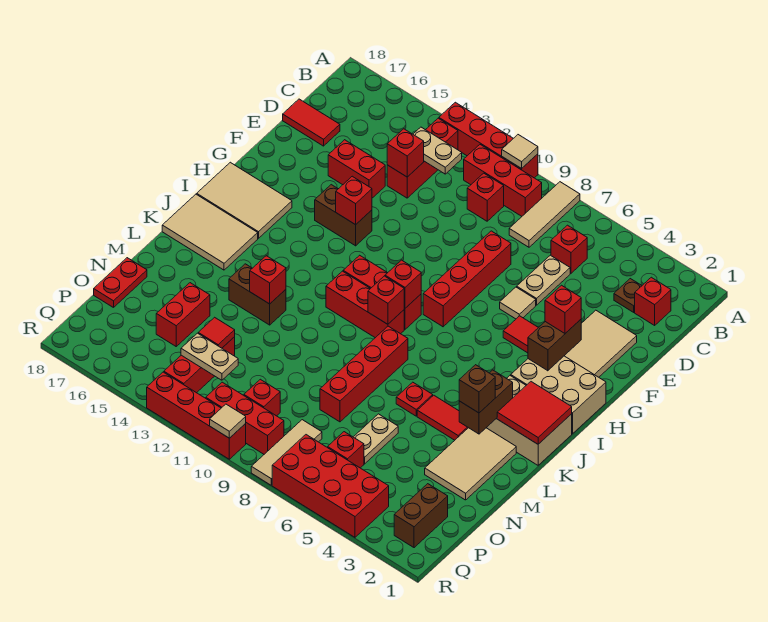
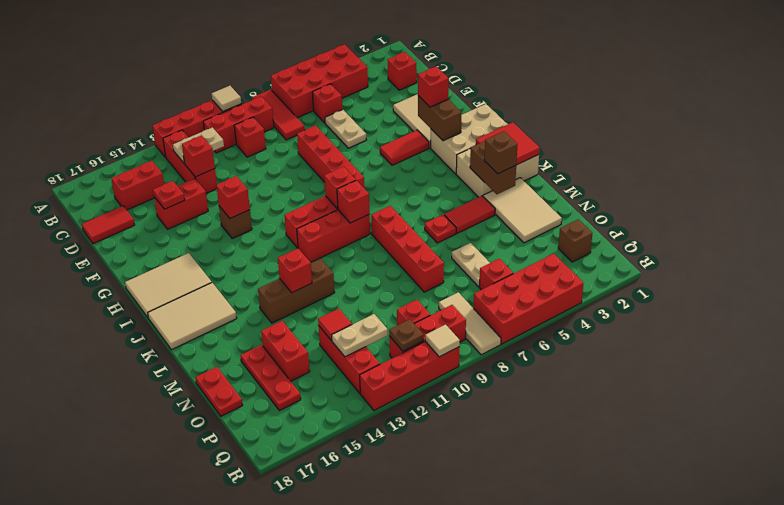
none -> red 2x4 brick [271,44,368,118]
tan 1x3 tile [509,182,580,247] -> red 1x3 tile [253,89,304,140]
brown 1x1 plate [614,279,642,312] -> brown 1x1 plate moved to [389,319,423,351]
none -> red 1x2 brick [111,161,164,210]
none -> red 1x1 plate [153,181,185,209]
tan 1x1 tile [500,287,536,319] -> none
brown 1x2 brick [315,185,372,246] -> brown 1x1 brick [219,206,252,239]
brown 1x2 brick [229,264,286,325] -> brown 1x3 brick [258,259,335,323]
none -> red 1x3 plate [241,345,301,411]
brown 1x2 brick [394,484,448,548] -> brown 1x1 brick [558,219,592,262]

